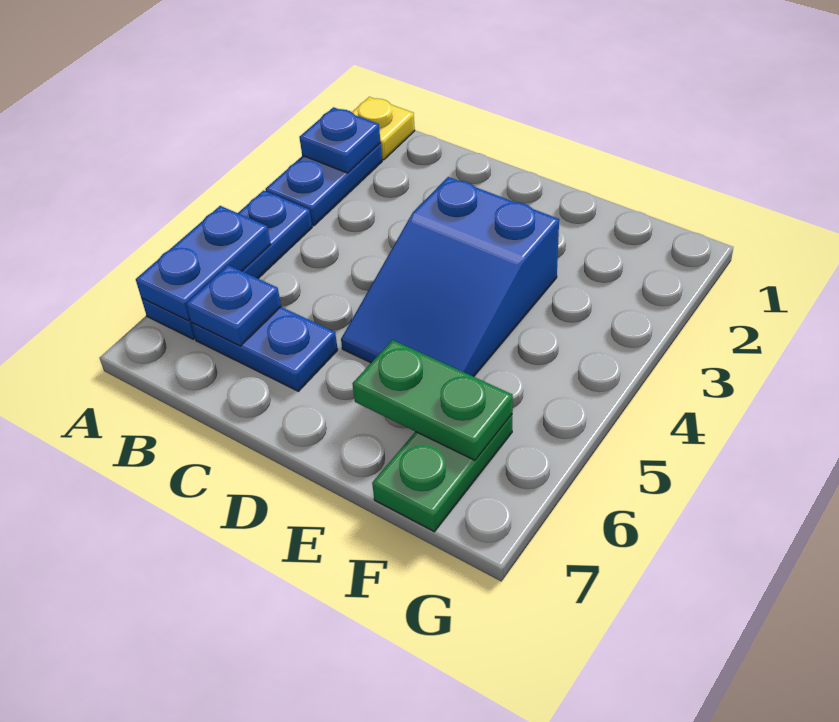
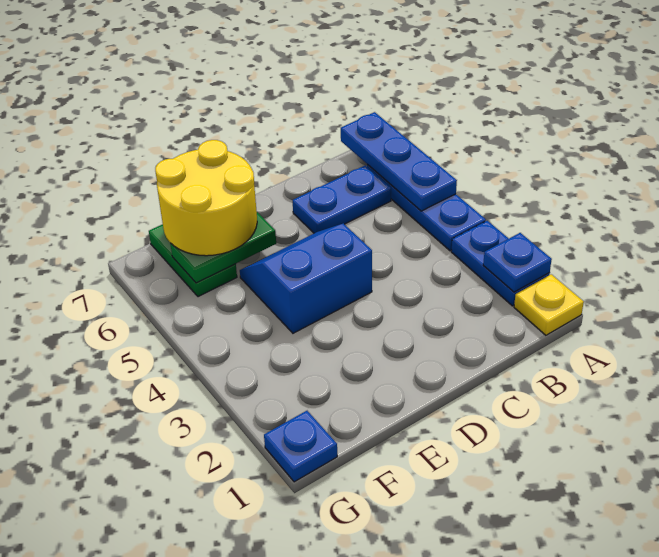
blue 1x2 plate [136,206,271,321] -> blue 1x3 plate [341,112,457,211]
blue 1x1 plate [186,265,281,346] -> blue 1x1 plate moved to [264,411,337,482]
blue 2x3 slope [341,177,559,377] -> blue 2x2 slope [240,223,372,333]
none -> yellow 2x2 round brick [155,140,257,256]

